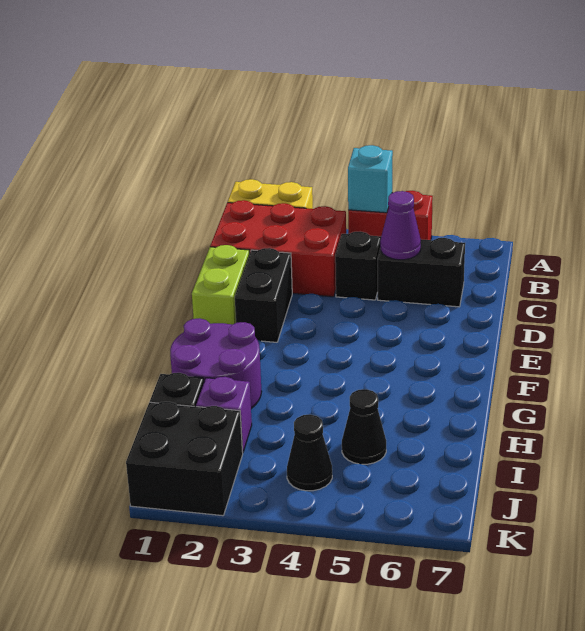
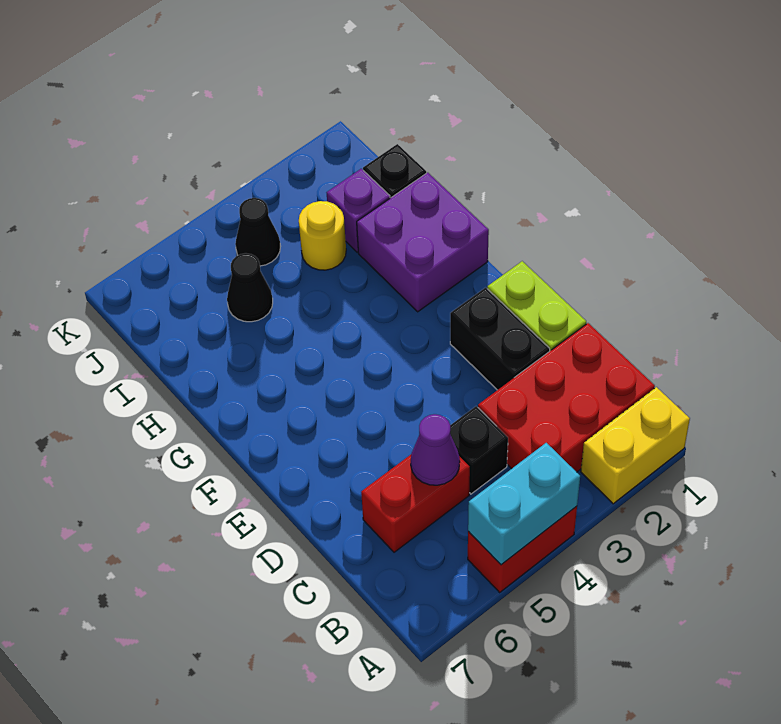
cyan 1x1 brick [348,145,393,213] -> cyan 1x2 brick [468,443,580,565]
black 1x2 brick [378,238,465,307] -> red 1x2 brick [361,455,470,552]
purple 2x2 round brick [170,318,262,409] -> purple 2x2 brick [357,173,489,312]
none -> yellow 1x1 round brick [299,201,346,270]
black 2x2 brick [126,402,243,516] -> none

